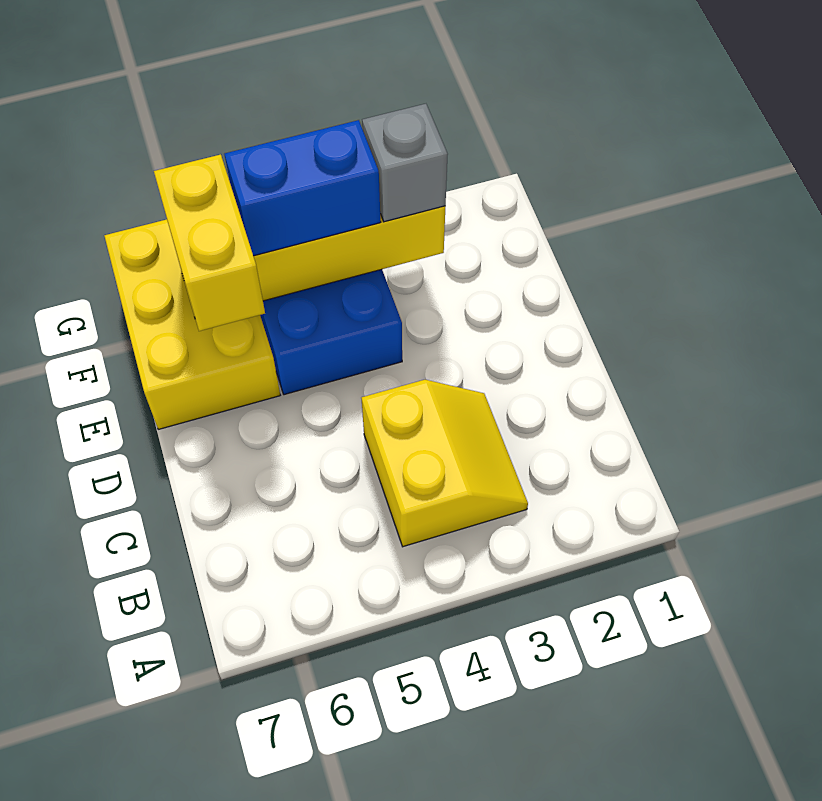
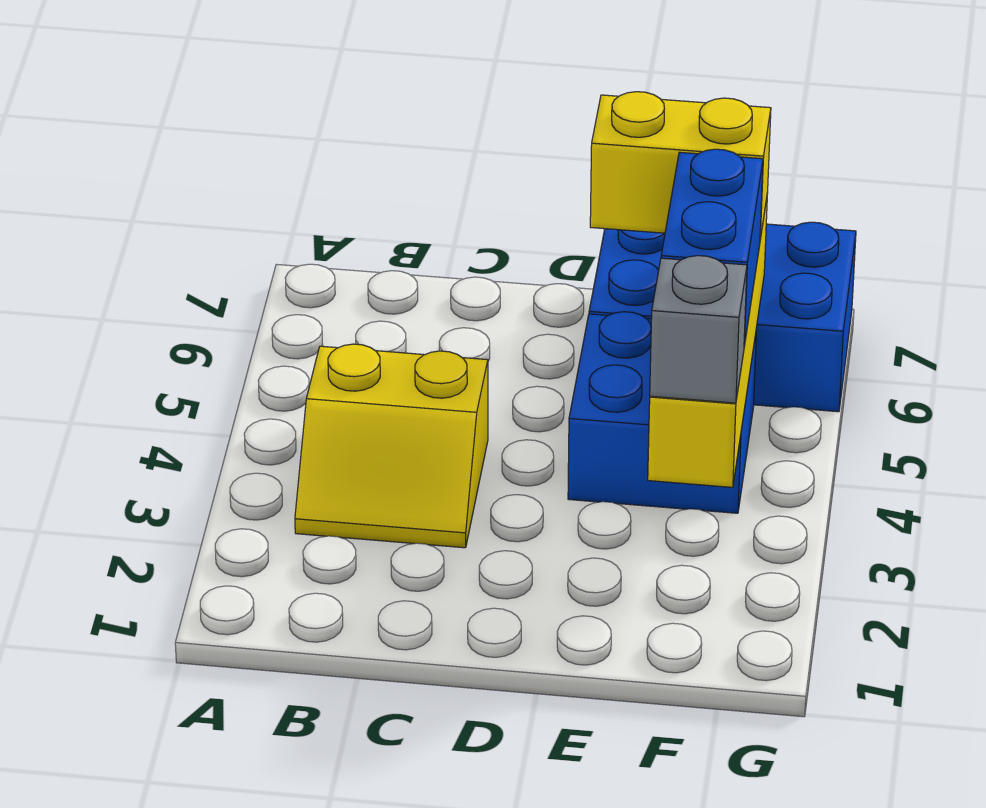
yellow 2x3 brick [104,219,280,429] -> blue 2x3 brick [589,222,856,412]

